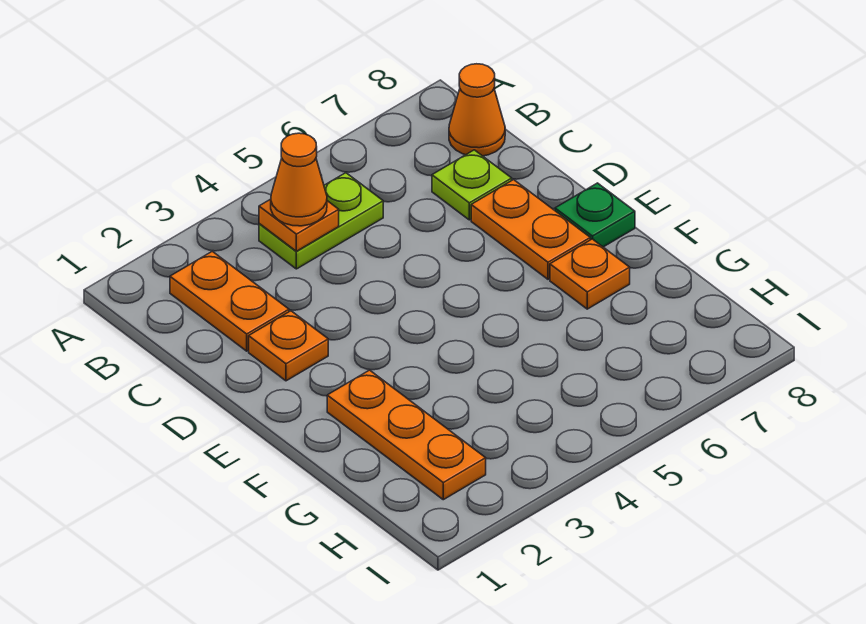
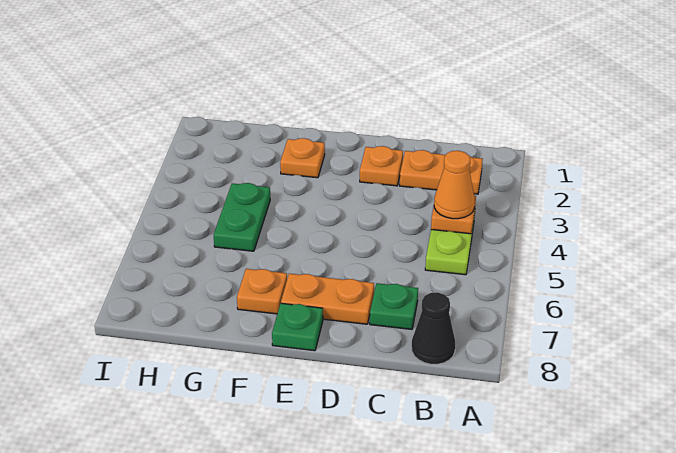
orange 1x1 cone [449,64,505,156] -> black 1x1 cone [412,292,455,364]
lime 1x1 plate [432,150,512,220] -> green 1x1 plate [370,283,418,329]
orange 1x3 plate [327,370,486,500] -> orange 1x1 plate [280,138,325,178]
none -> green 1x2 plate [214,183,270,251]

